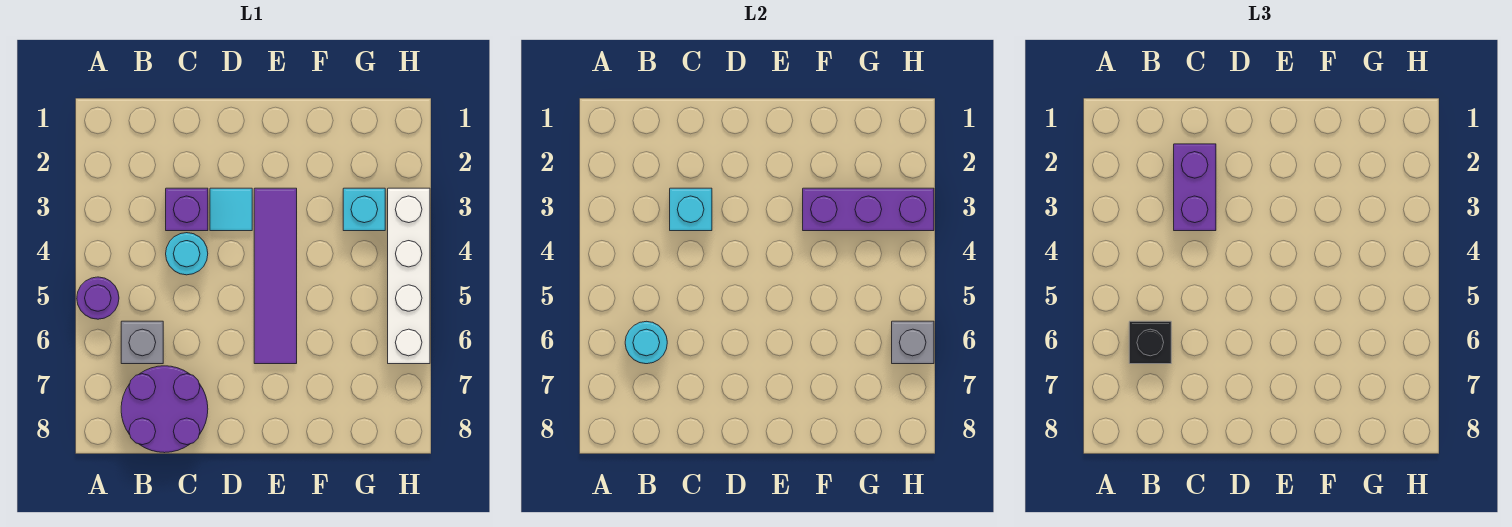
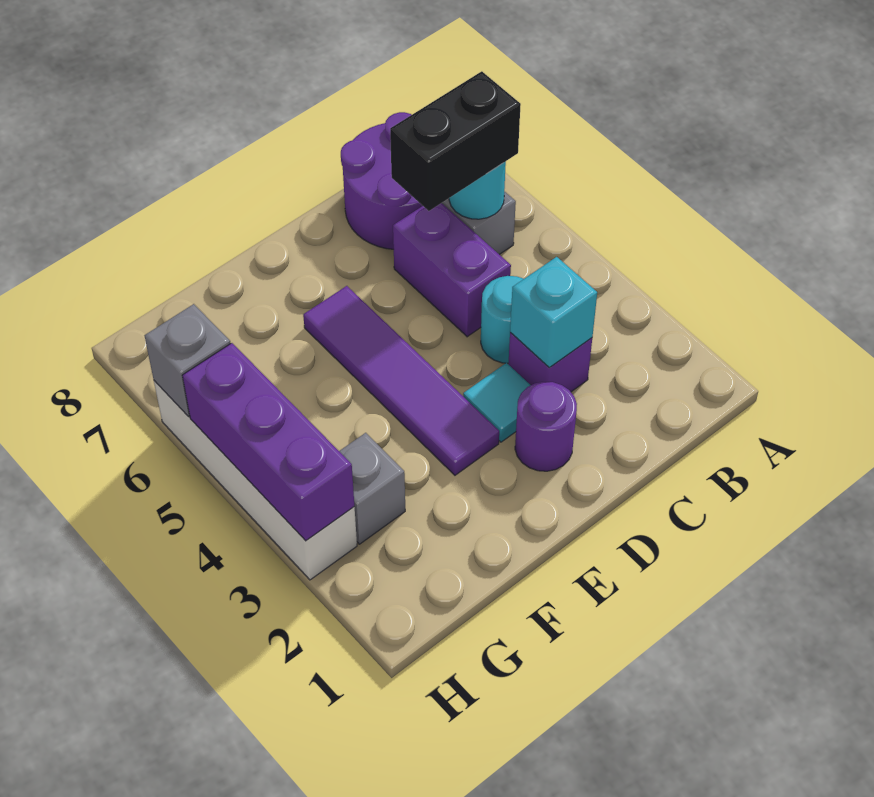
purple 1x1 round brick [77,277,119,319] -> purple 1x1 round brick moved to [515,382,577,471]
black 1x1 brick [1129,321,1171,364] -> black 1x2 brick [390,71,521,211]
purple 1x2 brick [1174,144,1216,231] -> purple 1x2 brick moved to [393,203,511,337]
purple 1x3 brick [803,188,934,231] -> purple 1x3 brick turned to [183,343,354,541]
cyan 1x1 brick [343,188,385,231] -> grey 1x1 brick [339,433,405,544]

